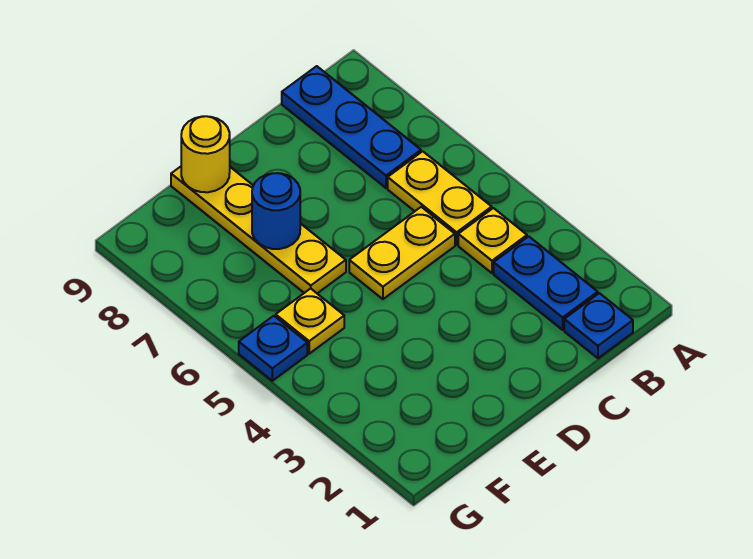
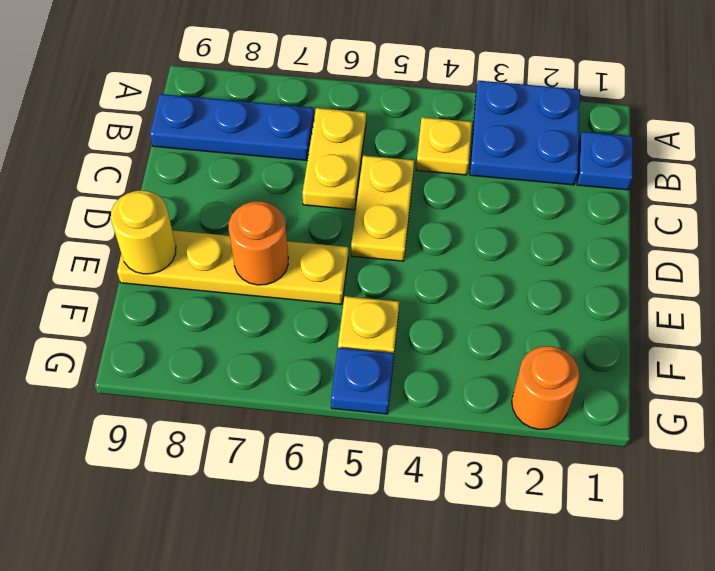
blue 1x2 plate [494,236,598,330] -> blue 2x2 plate [470,81,580,185]
yellow 1x2 plate [388,151,492,245] -> yellow 1x2 plate turned to [302,108,366,210]
blue 1x1 round brick [252,173,300,249] -> orange 1x1 round brick [229,201,288,285]
none -> orange 1x1 round brick [512,346,579,429]

